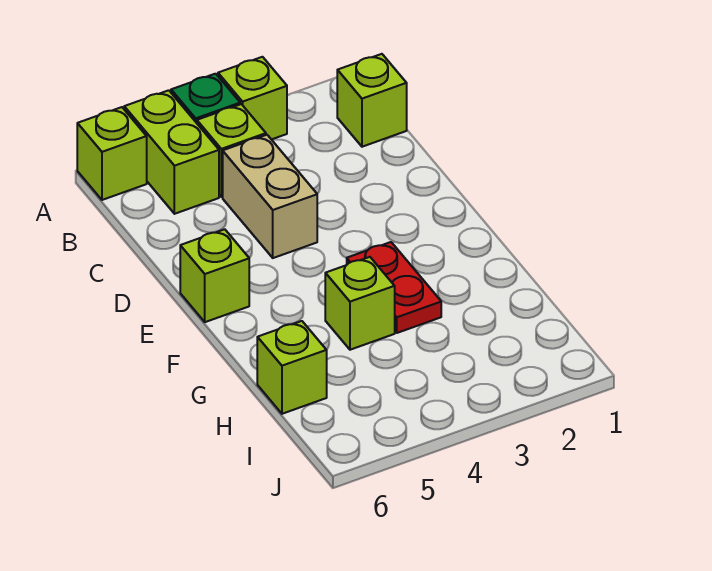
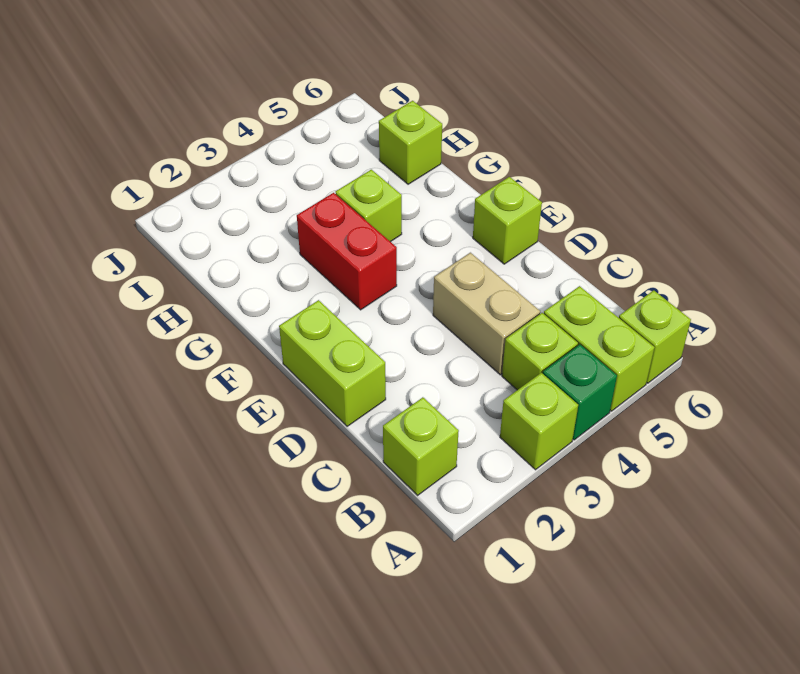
none -> lime 1x2 brick [279,300,386,426]
red 1x2 plate [347,242,441,333] -> red 1x2 brick [297,193,397,310]

